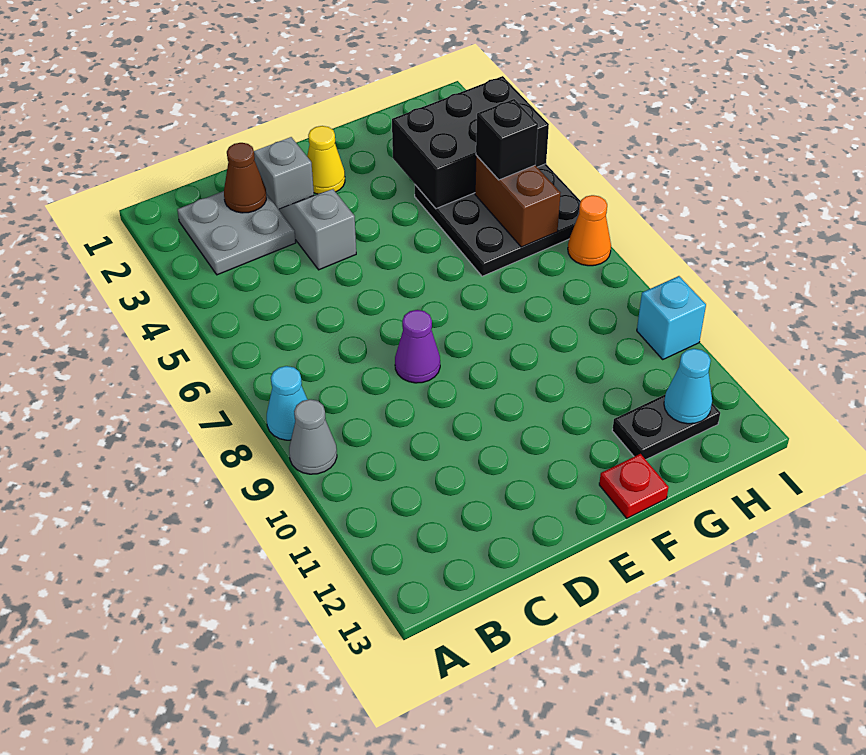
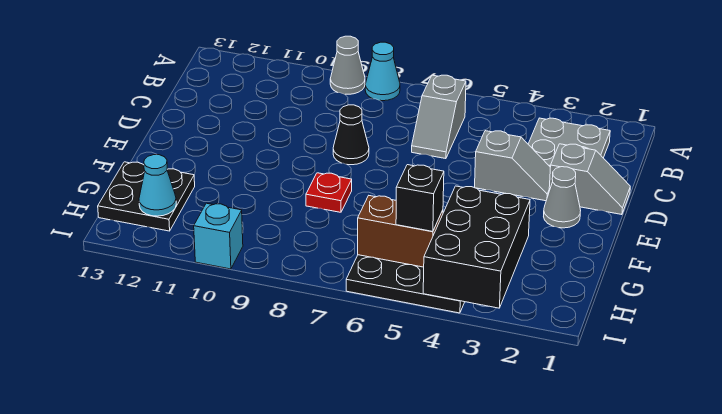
none -> grey 1x2 slope [412,75,466,159]
brown 1x1 cone [224,143,266,213] -> none
purple 1x1 cone [395,310,440,383] -> black 1x1 cone [333,105,369,165]
yellow 1x1 cone [307,126,345,194] -> grey 1x1 cone [544,167,581,228]
red 1x1 plate [599,454,669,518] -> red 1x1 plate moved to [306,173,352,212]
black 1x2 plate [612,395,720,459] -> black 2x2 plate [98,162,195,231]
orange 1x1 cone [568,195,611,266] -> none

